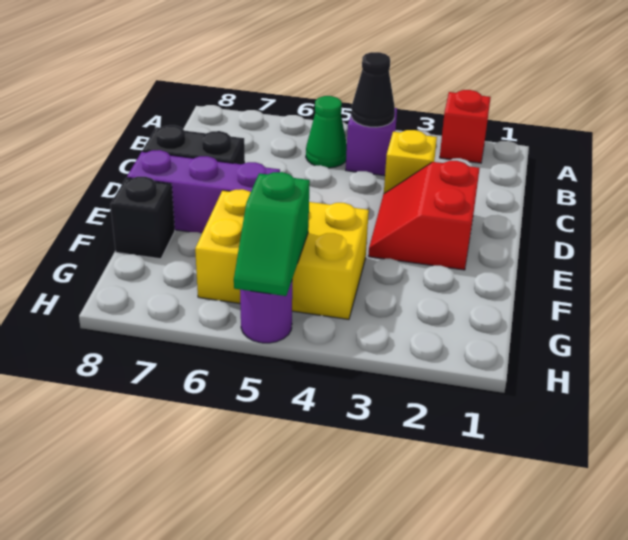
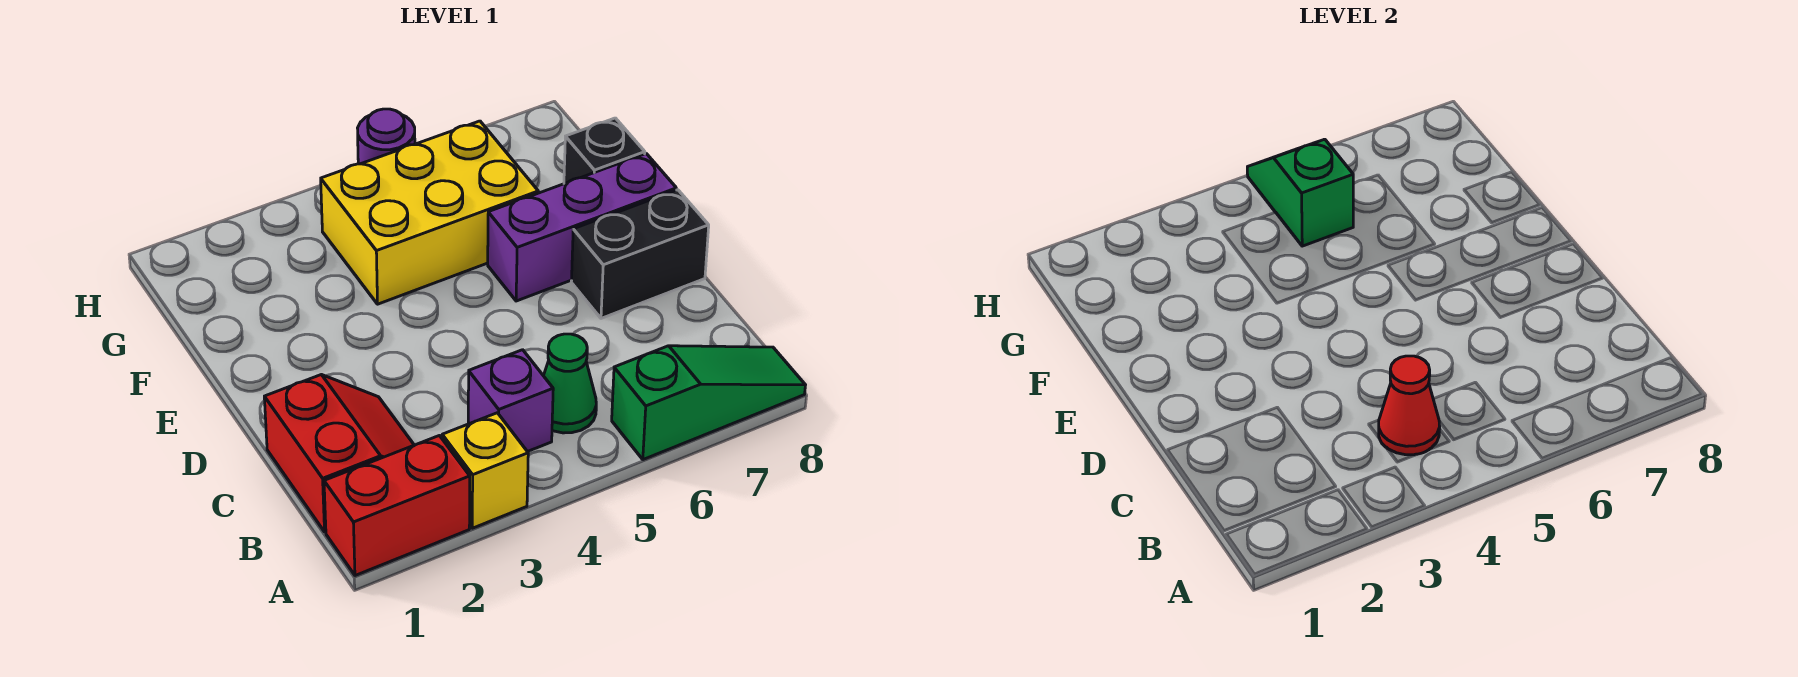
red 1x1 brick [440,90,491,163] -> red 1x2 brick [324,436,470,576]
none -> green 1x3 slope [612,346,805,460]
black 1x1 cone [351,52,395,127] -> red 1x1 cone [1379,356,1440,455]
yellow 1x1 brick [384,130,437,193] -> yellow 1x1 brick moved to [442,413,528,528]
red 2x2 slope [369,161,480,270] -> red 2x2 slope moved to [264,375,414,532]

